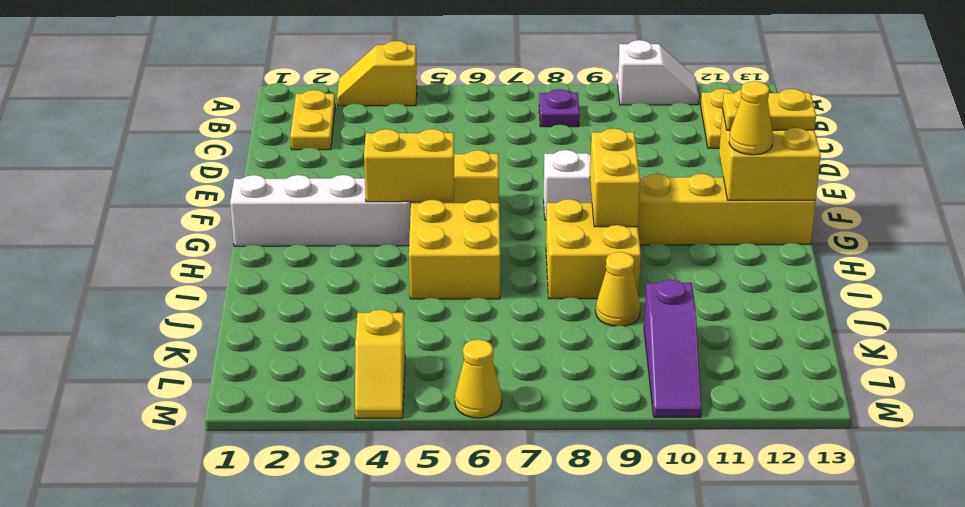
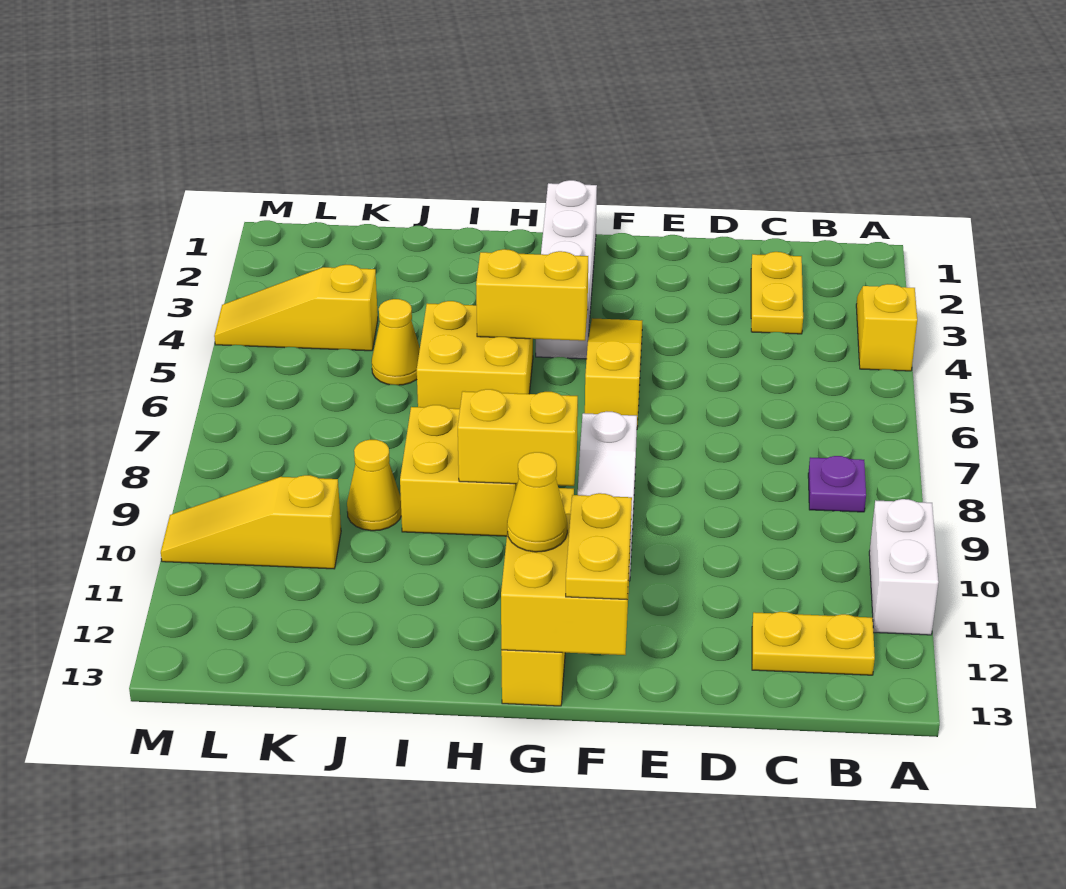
white 1x2 slope [618,40,699,105] -> white 1x2 brick [869,499,939,635]
yellow 1x2 plate [290,90,335,150] -> yellow 1x2 plate turned to [751,252,803,334]
yellow 1x2 brick [364,129,454,202] -> yellow 1x2 brick turned to [476,249,588,341]
purple 1x3 slope [644,280,702,417] -> yellow 1x3 slope [161,475,341,569]
yellow 1x2 slope [355,310,405,418] -> yellow 1x3 slope [214,265,378,351]
yellow 1x1 cone [455,339,502,418] -> yellow 1x1 cone moved to [372,299,420,385]

